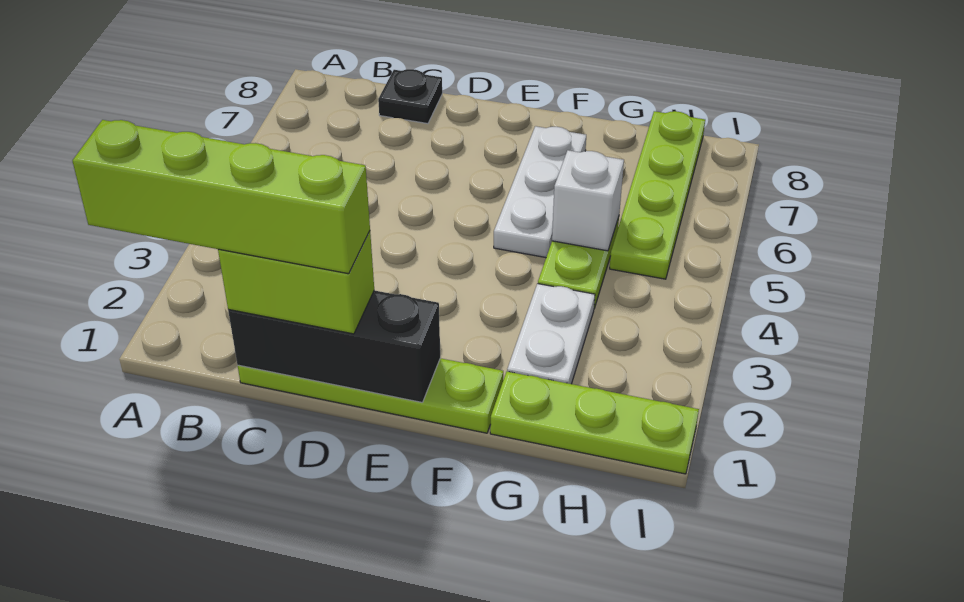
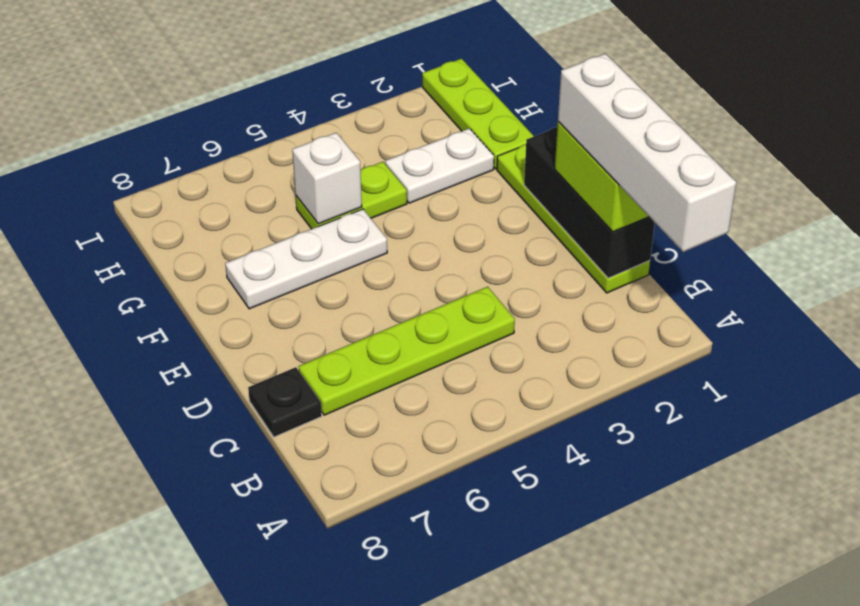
lime 1x4 brick [73,120,370,274] -> white 1x4 brick [558,54,736,252]
lime 1x4 plate [610,111,705,279] -> lime 1x4 plate moved to [299,287,515,415]

